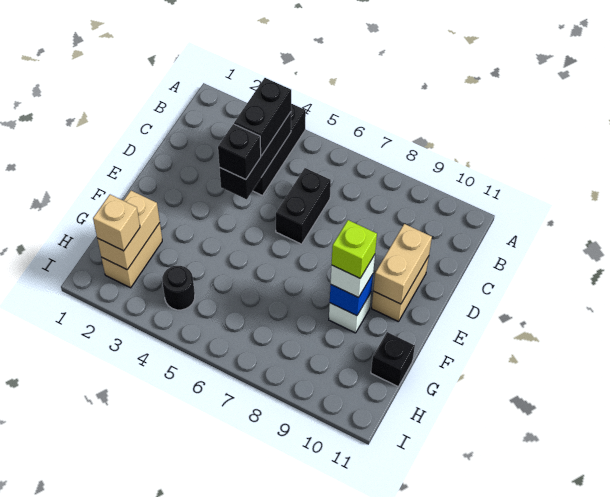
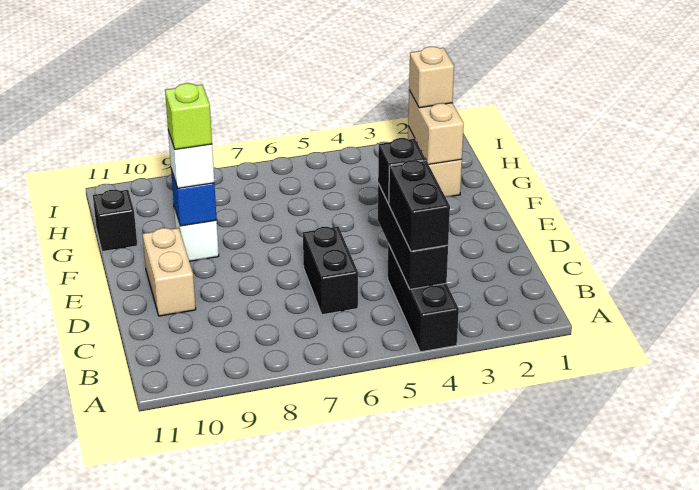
tan 1x2 brick [373,224,432,304] -> none
black 1x1 round brick [162,266,195,310] -> none

